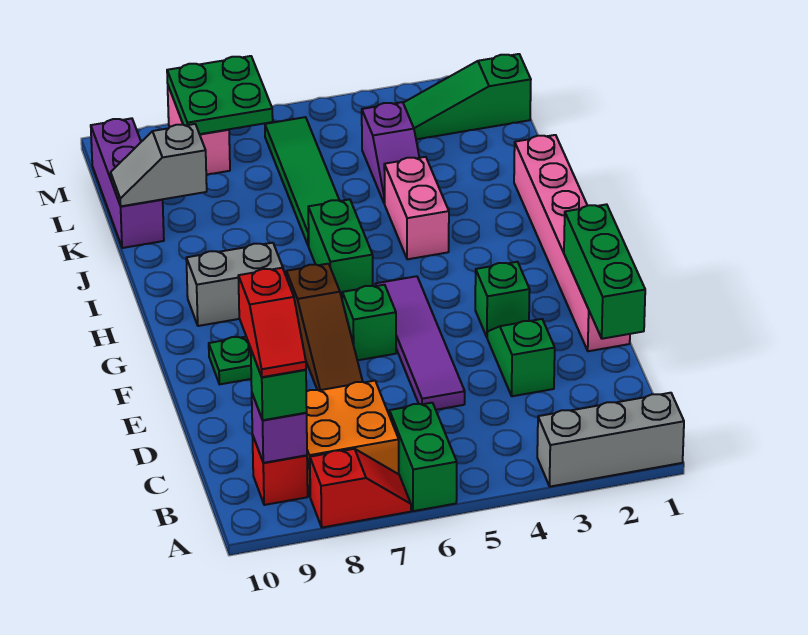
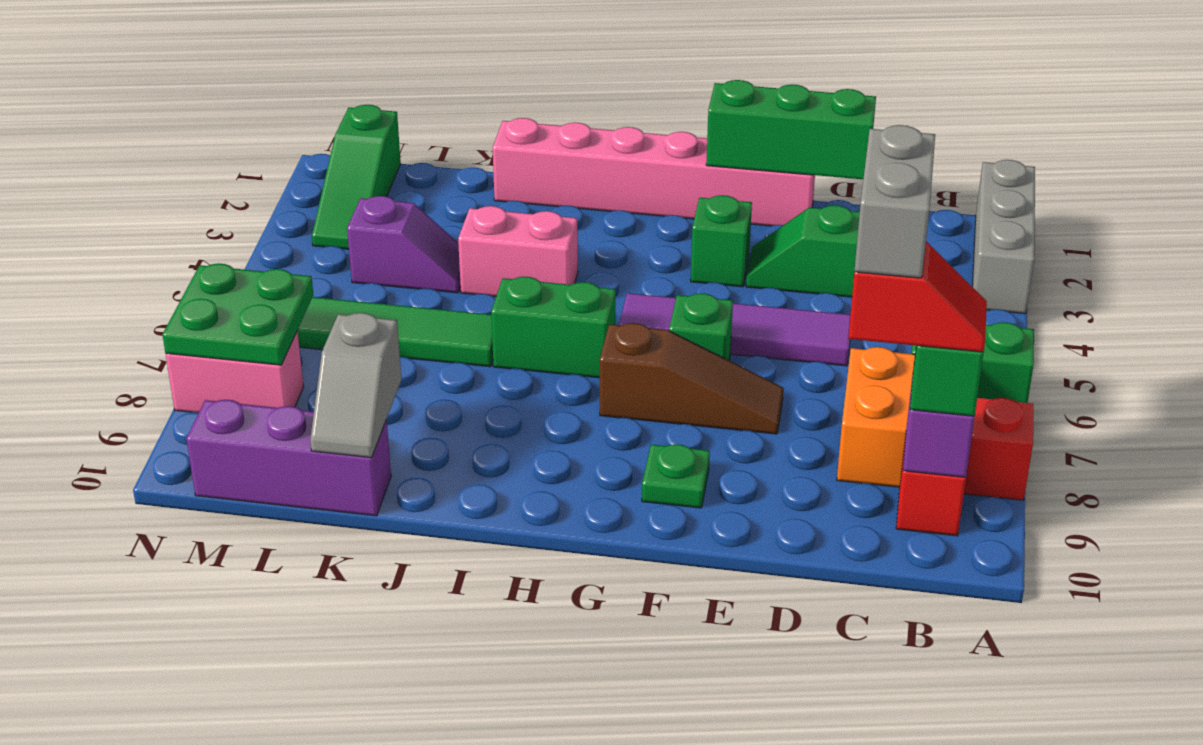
grey 1x2 brick [186,243,284,326] -> grey 1x2 brick moved to [854,125,935,278]

